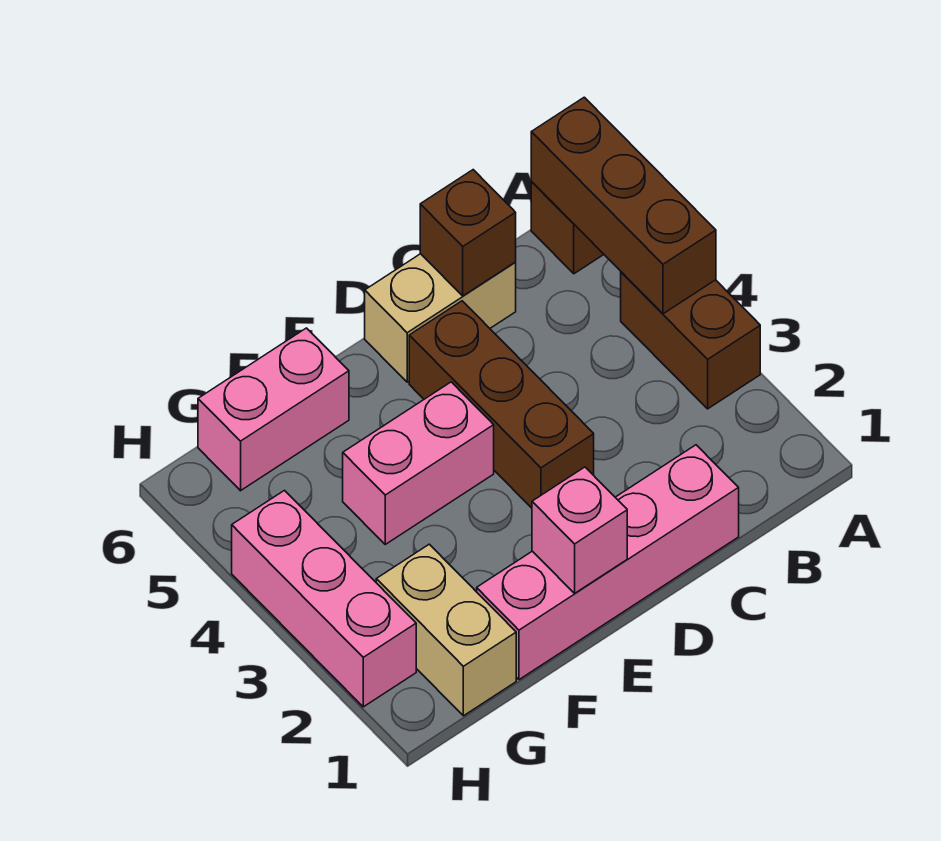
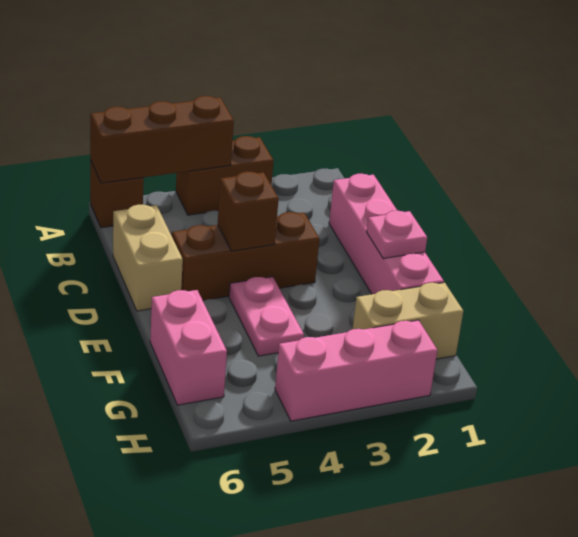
brown 1x1 brick [420,170,516,296] -> brown 1x1 brick moved to [218,172,279,251]
pink 1x1 brick [532,467,627,593] -> pink 1x1 plate [367,211,427,259]
pink 1x2 brick [343,382,494,544] -> pink 1x2 plate [229,277,304,356]

